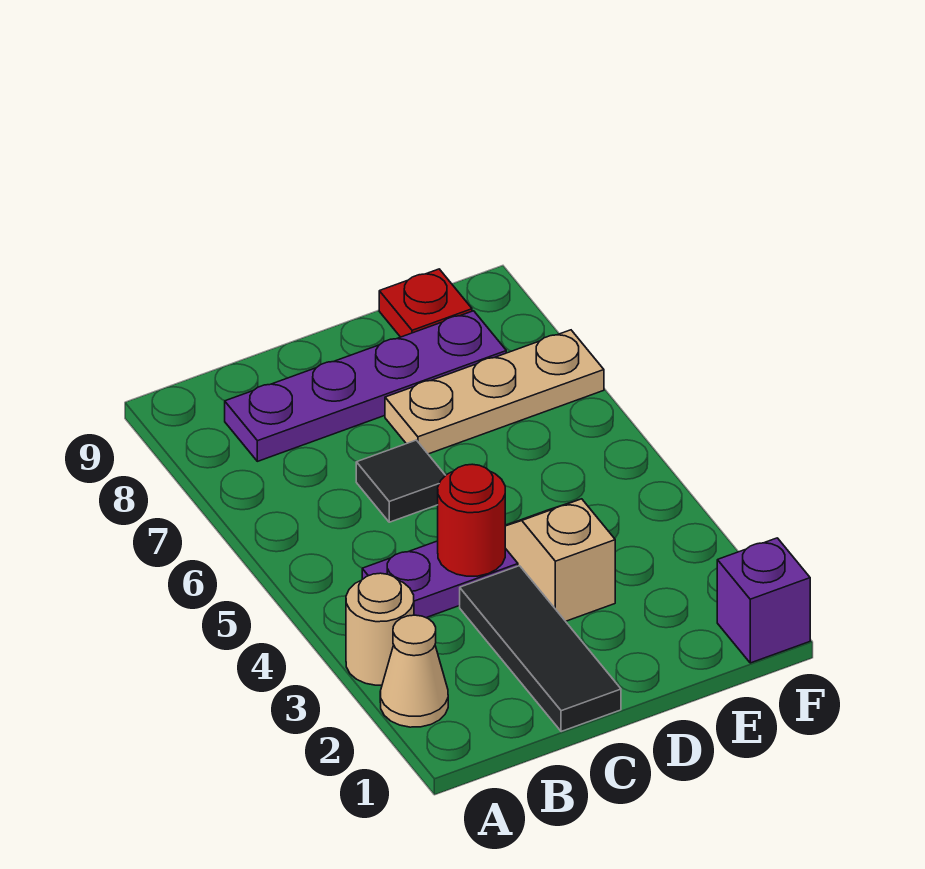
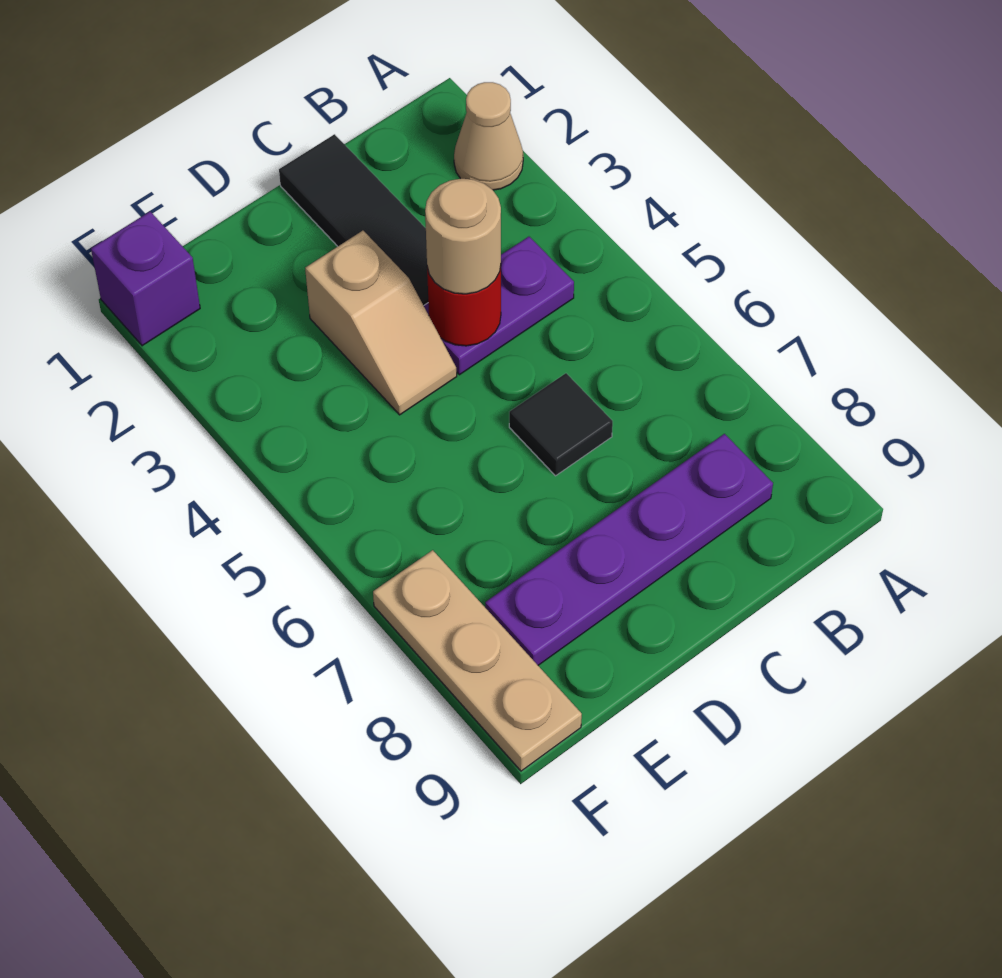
tan 1x1 round brick [346,573,414,685] -> tan 1x1 round brick moved to [425,179,501,294]
tan 1x3 plate [385,330,604,454] -> tan 1x3 plate turned to [373,550,582,771]
red 1x1 plate [379,269,472,337] -> none

